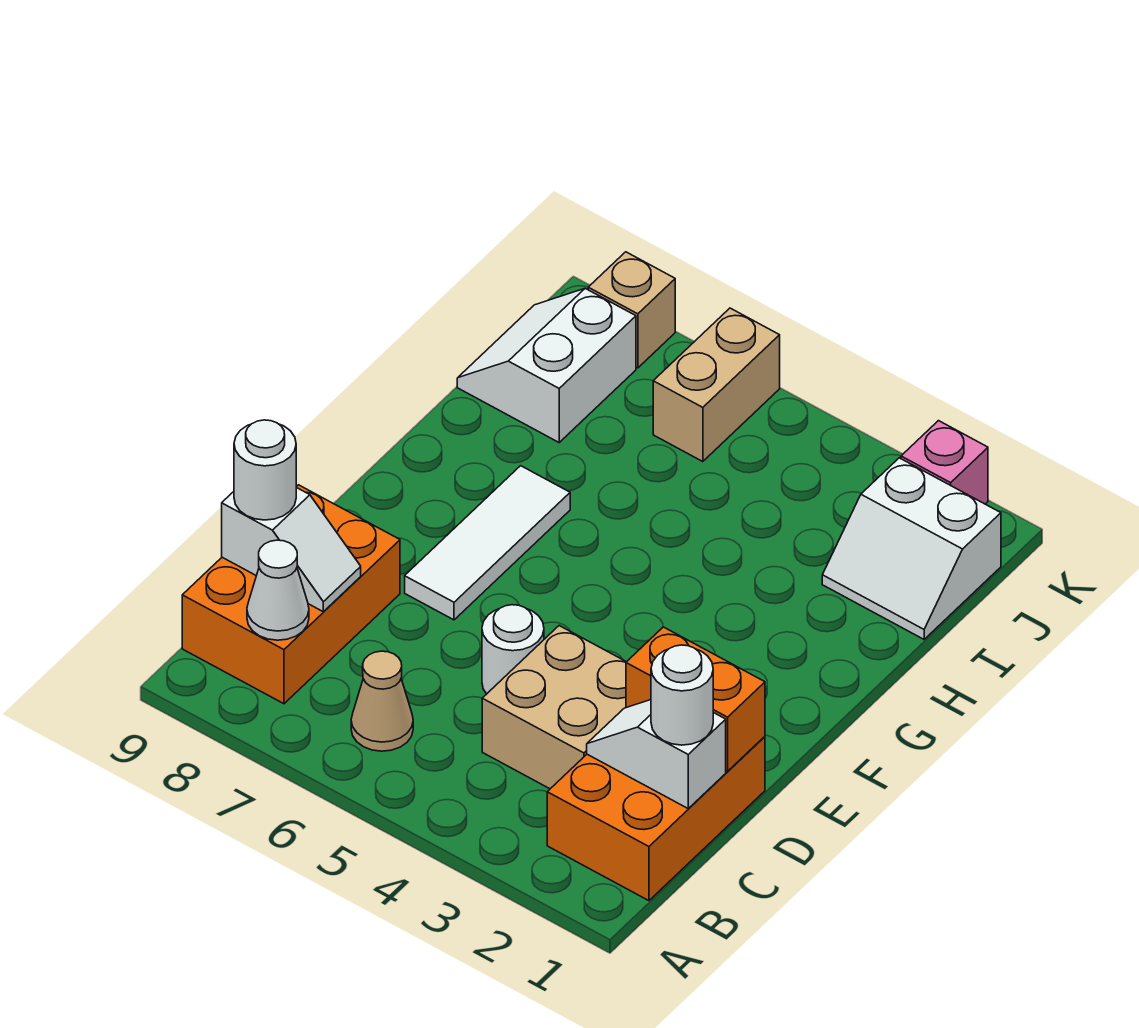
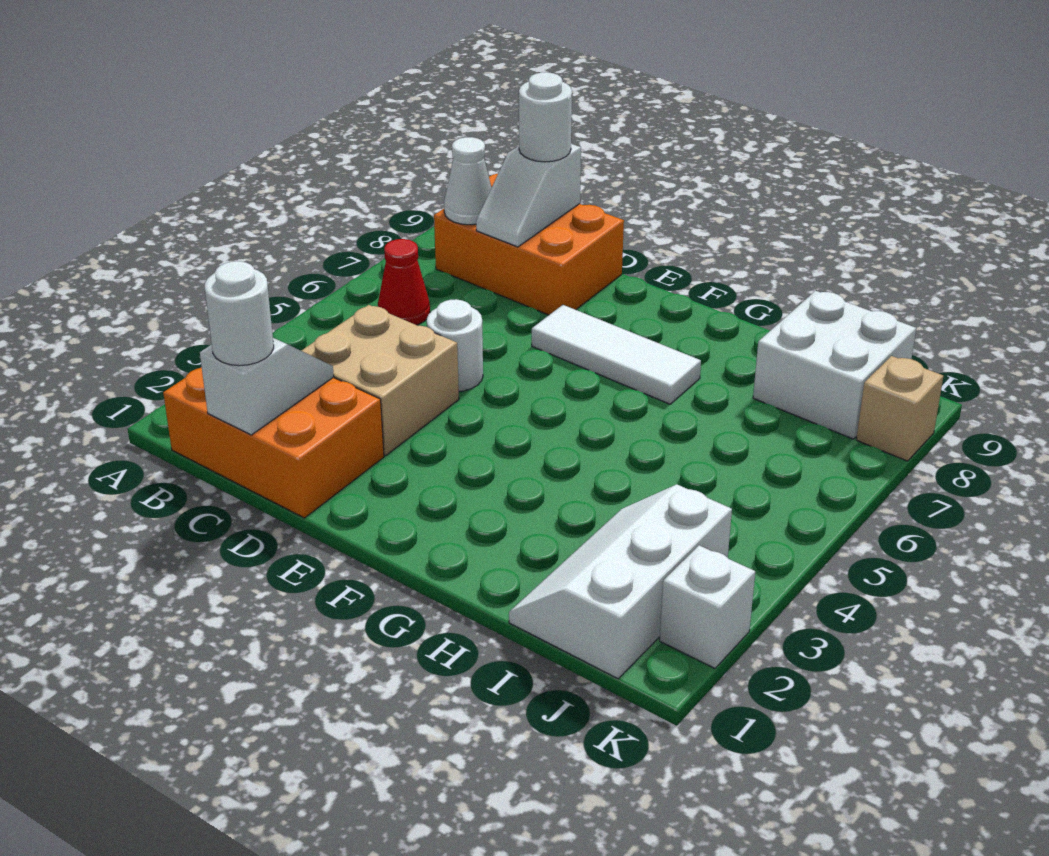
tan 1x1 cone [351,651,413,751] -> red 1x1 cone [378,239,430,325]
orange 1x2 brick [626,627,765,771] -> none
white 2x2 slope [822,458,1001,639] -> white 2x3 slope [509,485,732,679]
white 2x2 slope [457,289,636,442] -> white 2x2 brick [753,291,916,439]
tan 1x2 brick [653,308,780,462] -> none
pink 1x1 brick [901,421,988,504] -> white 1x1 brick [660,545,755,668]

